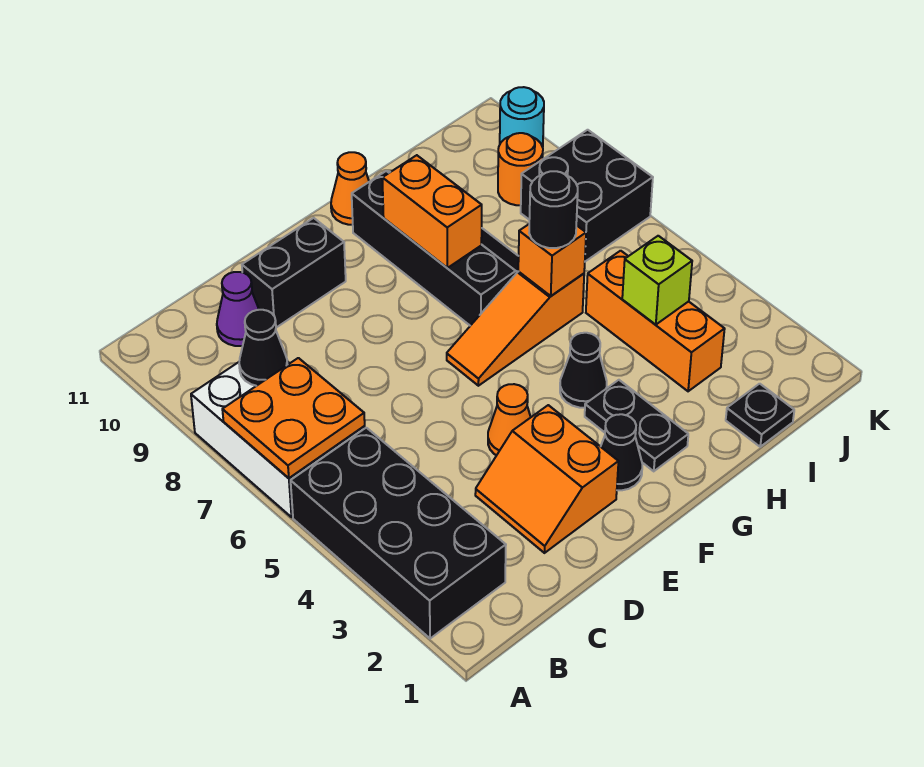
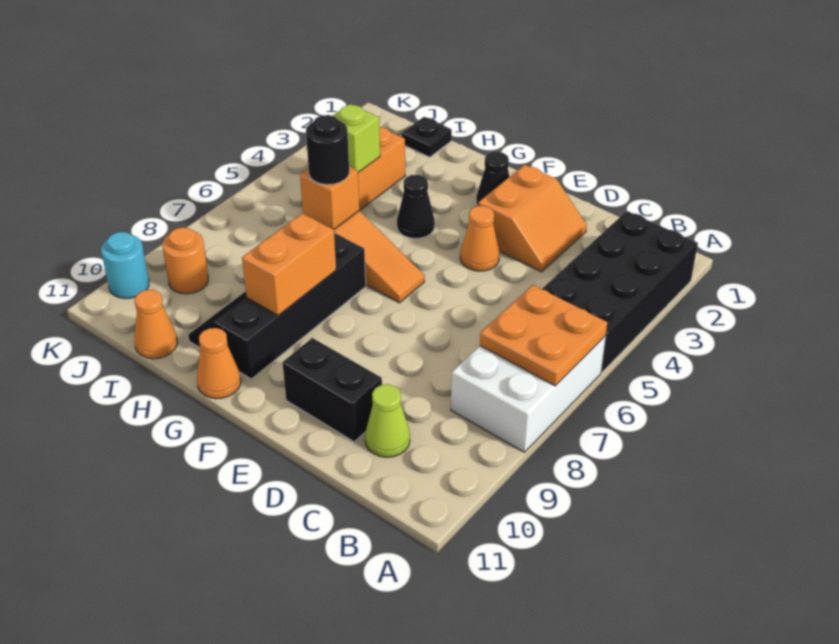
black 1x1 cone [239,310,287,386] -> none
purple 1x1 cone [217,272,259,346] -> lime 1x1 cone [365,384,410,457]
black 1x2 plate [585,380,688,471] -> none
none -> orange 1x1 cone [134,290,177,359]
black 2x2 brick [521,130,653,262] -> none

